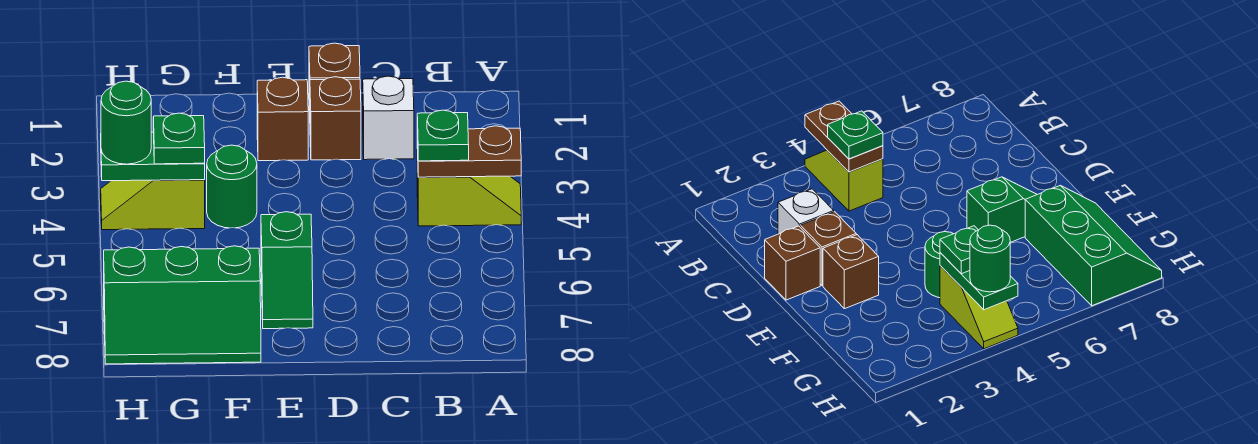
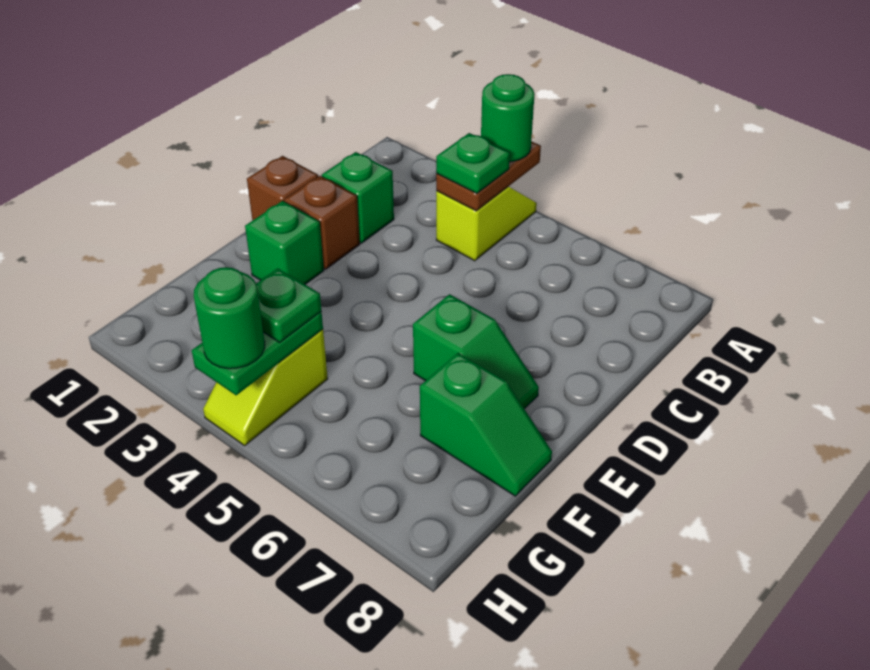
white 1x1 brick [363,76,414,160] -> green 1x1 brick [322,152,394,243]
brown 1x1 brick [257,77,308,161] -> green 1x1 brick [245,201,324,284]
green 1x1 round brick [207,145,257,228] -> green 1x1 round brick moved to [481,74,535,162]
green 2x3 slope [104,246,261,364] -> green 1x2 slope [420,353,552,496]

